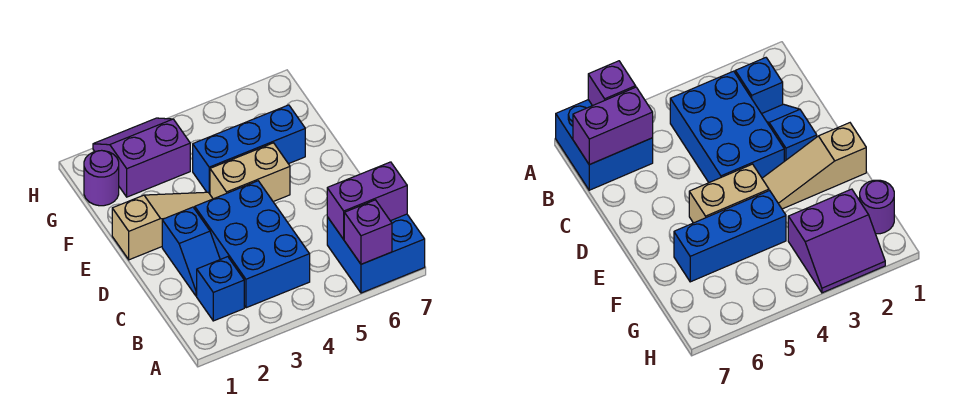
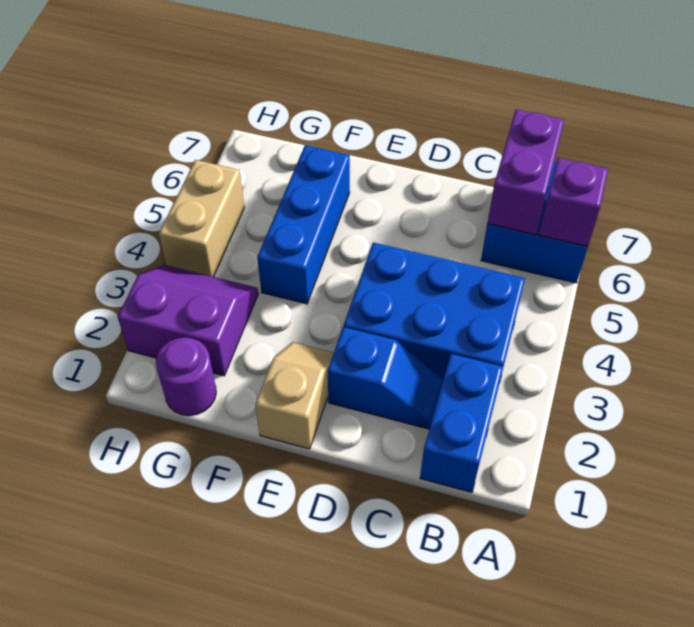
blue 1x1 brick [197,257,244,321] -> blue 1x2 brick [420,354,503,492]
tan 1x3 slope [112,192,213,260] -> tan 1x2 slope [255,342,334,449]
tan 1x2 brick [210,143,290,202] -> tan 1x2 brick moved to [159,160,244,277]
purple 2x2 slope [93,118,190,197] -> purple 2x2 slope turned to [117,265,258,376]

